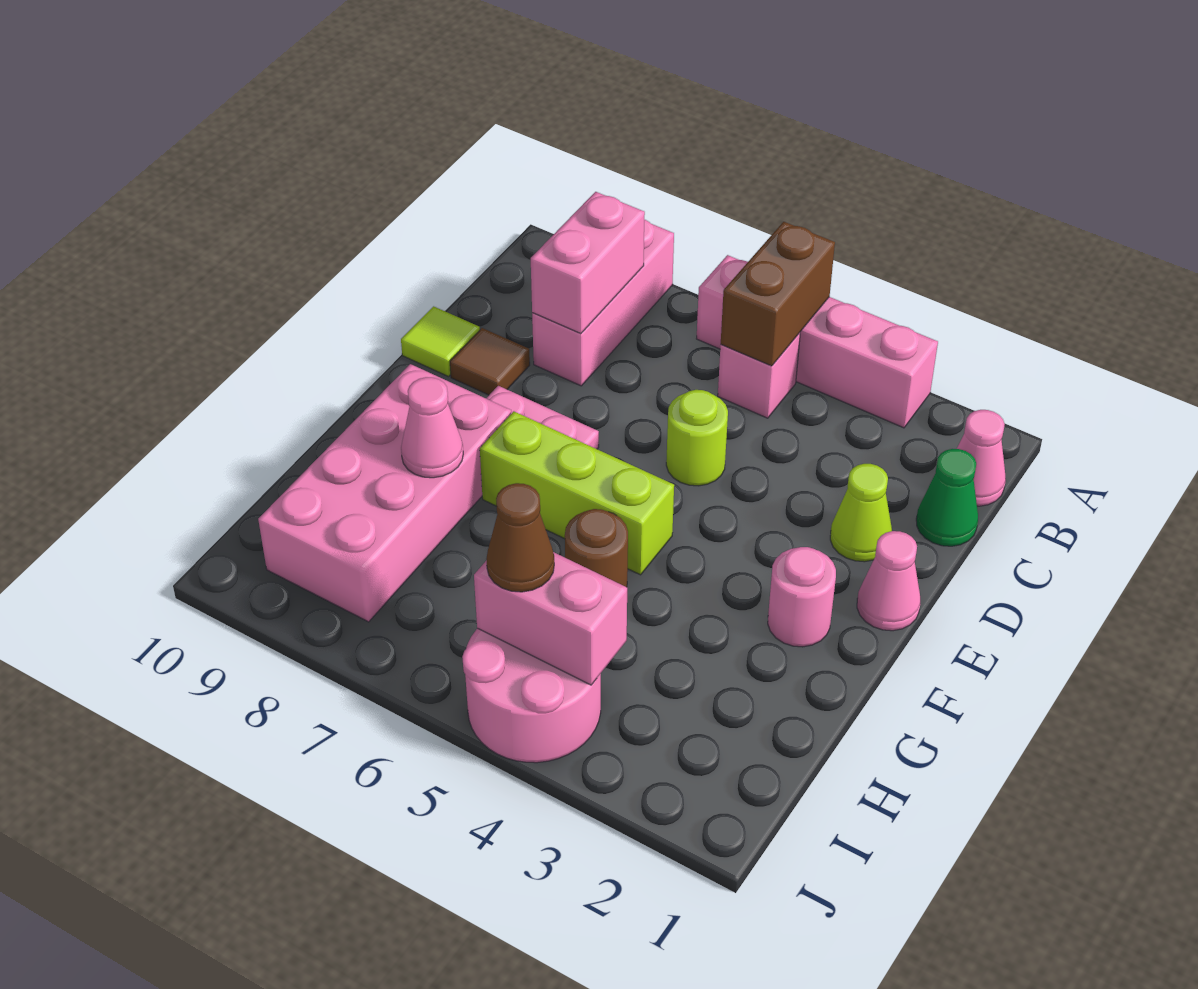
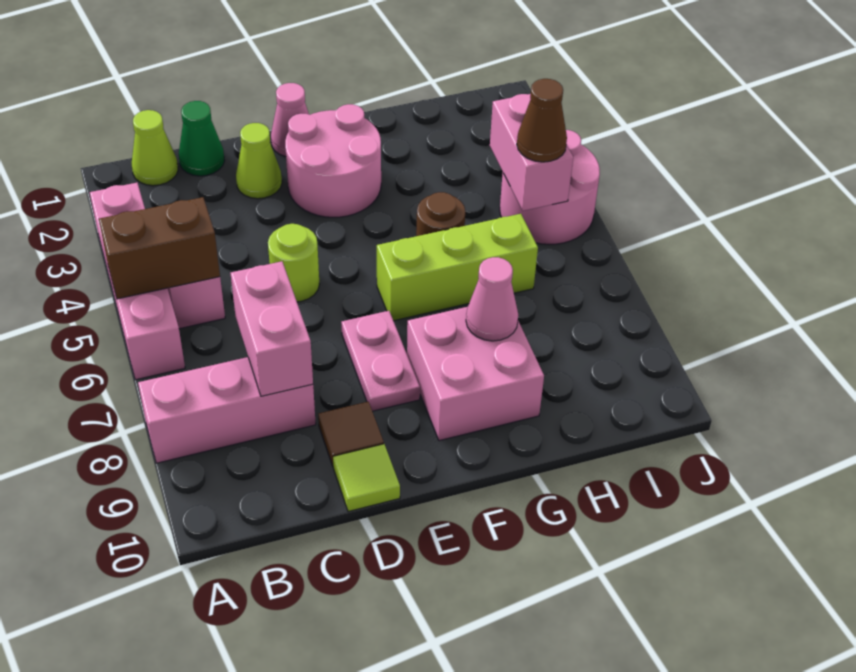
pink 1x1 cone [957,410,1006,506] -> lime 1x1 cone [132,110,178,186]
pink 1x2 brick [531,192,645,334] -> pink 1x2 brick turned to [231,261,313,396]
pink 1x1 round brick [768,547,836,647] -> pink 2x2 round brick [285,104,381,217]
lime 1x3 brick [480,411,674,575] -> lime 1x3 brick turned to [377,214,538,321]
pink 2x4 brick [258,364,511,622] -> pink 2x2 brick [407,307,544,441]

